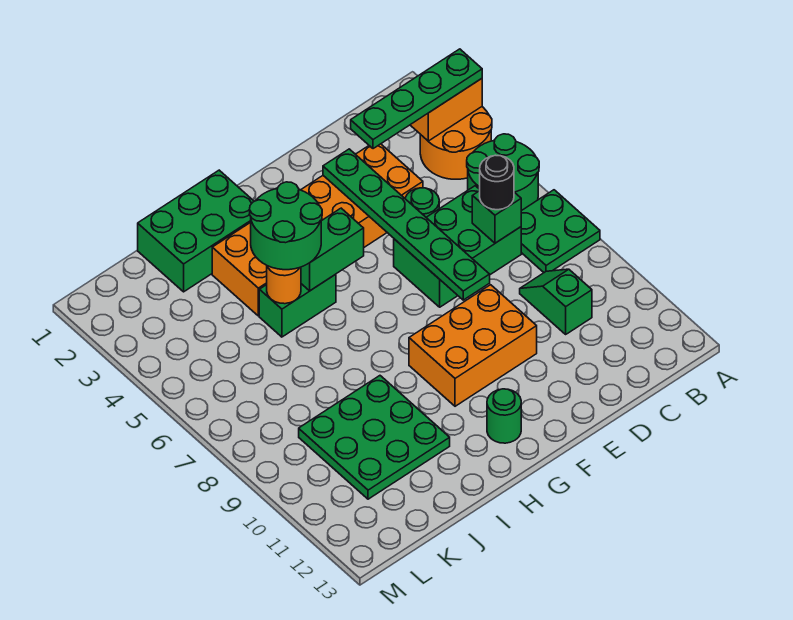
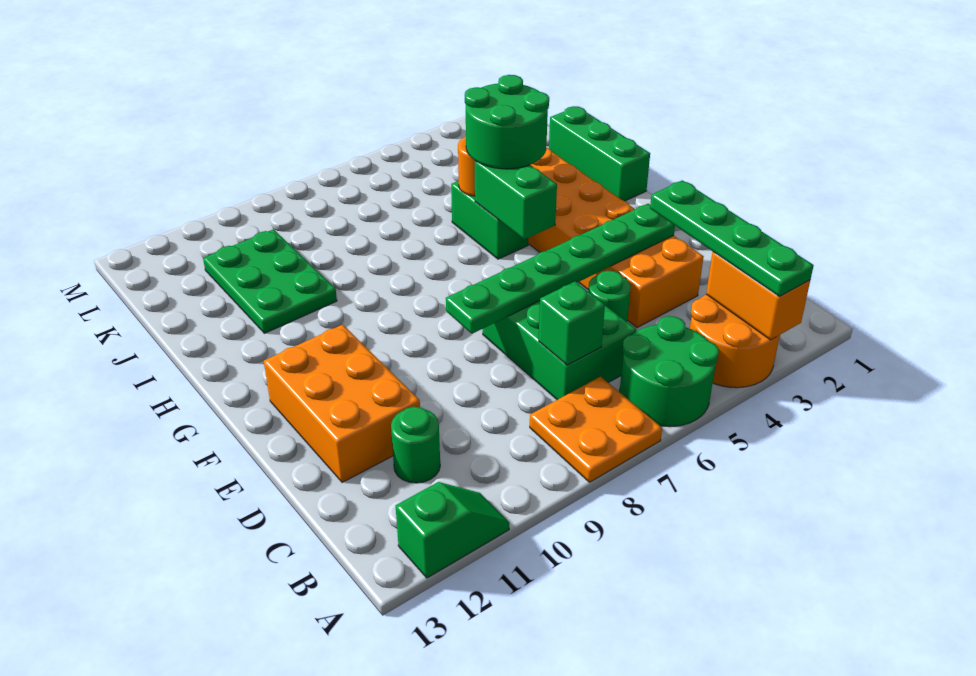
green 2x2 plate [521,190,600,272] -> orange 2x2 plate [530,377,662,482]
black 1x1 round brick [480,155,514,210] -> none
green 1x2 slope [520,269,592,334] -> green 1x2 slope moved to [396,482,509,578]
orange 2x3 brick [409,285,537,406] -> orange 2x3 brick moved to [264,325,420,483]
green 1x1 round brick [487,389,521,443] -> green 1x1 round brick moved to [391,407,440,483]
green 2x3 brick [138,170,254,292] -> green 1x3 brick [549,106,650,201]
green 3x3 plate [299,376,450,499] -> green 2x3 plate [203,229,337,333]

